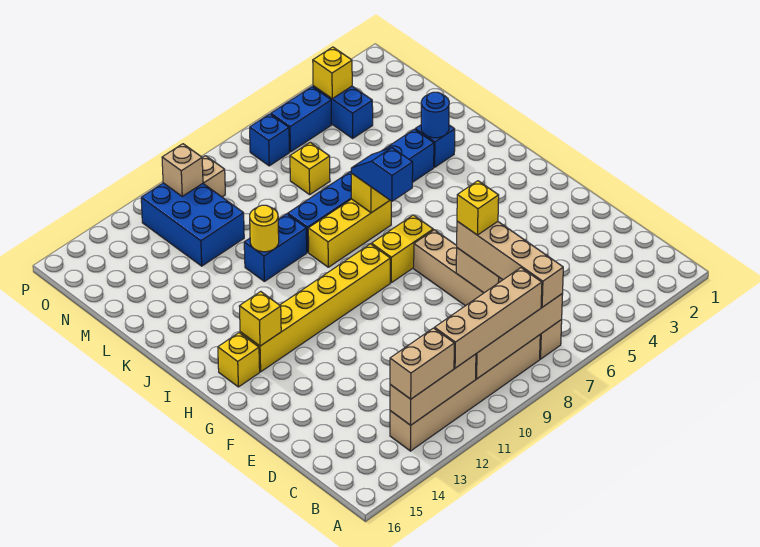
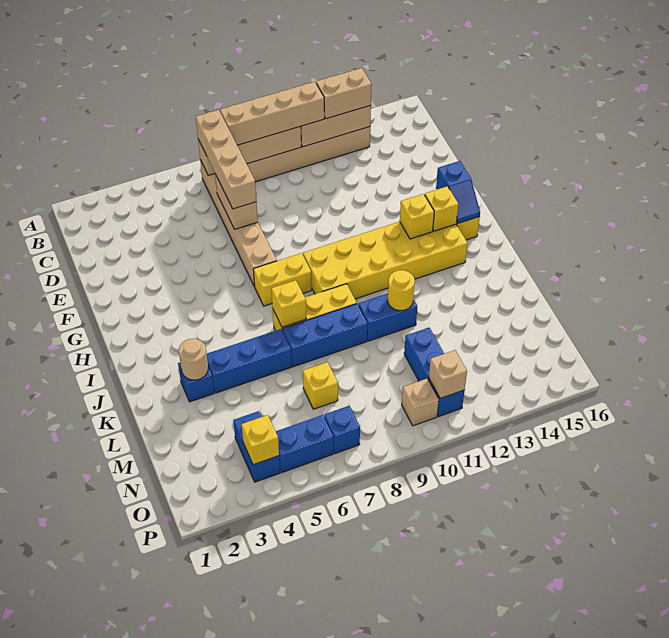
yellow 1x1 brick [457,181,499,235] -> yellow 1x1 brick moved to [400,194,434,239]
yellow 1x6 brick [240,244,390,372] -> yellow 2x6 brick [303,222,468,299]
blue 1x2 slope [351,148,413,201] -> blue 1x2 slope moved to [436,161,480,224]
blue 1x1 round brick [421,92,449,138] -> tan 1x1 round brick [179,339,208,380]
blue 2x3 brick [141,183,244,266] -> blue 1x3 brick [404,328,465,417]

